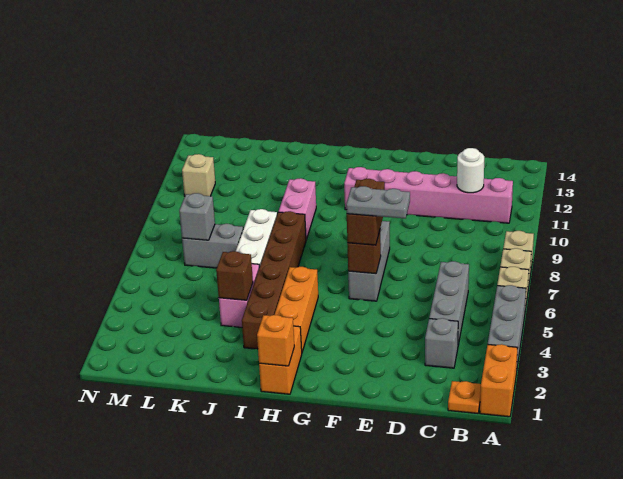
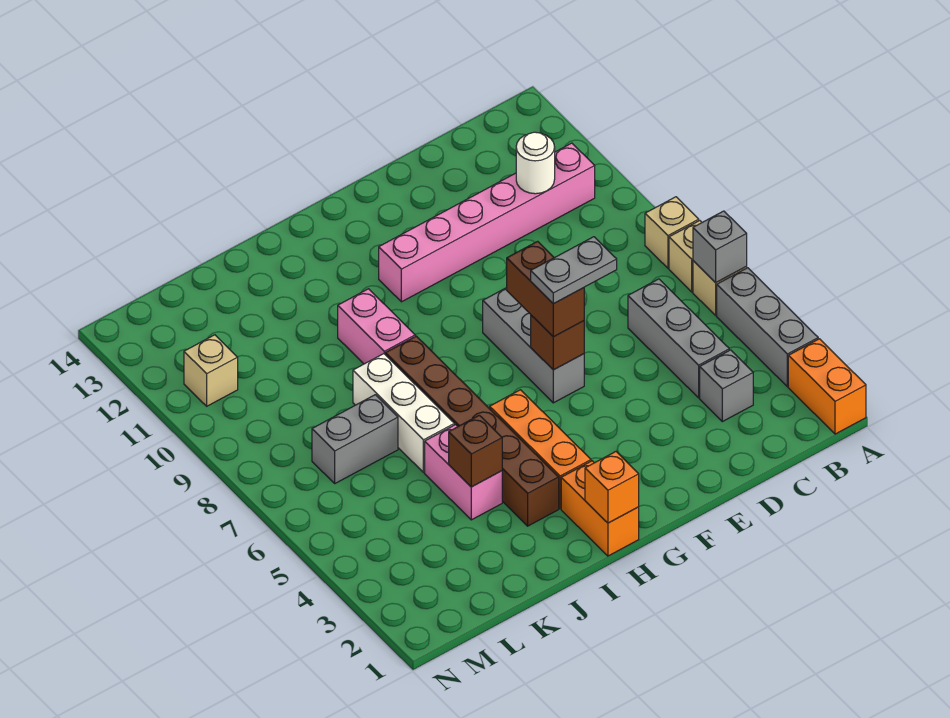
orange 1x1 plate [448,381,481,413] -> none
grey 1x1 brick [179,193,215,240] -> grey 1x1 brick moved to [693,211,747,283]

